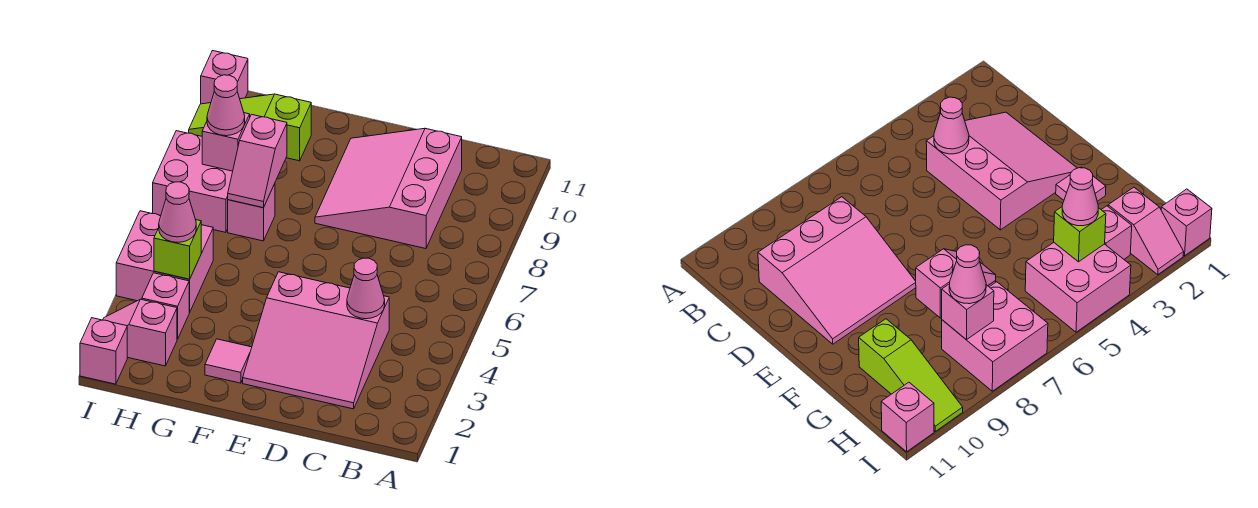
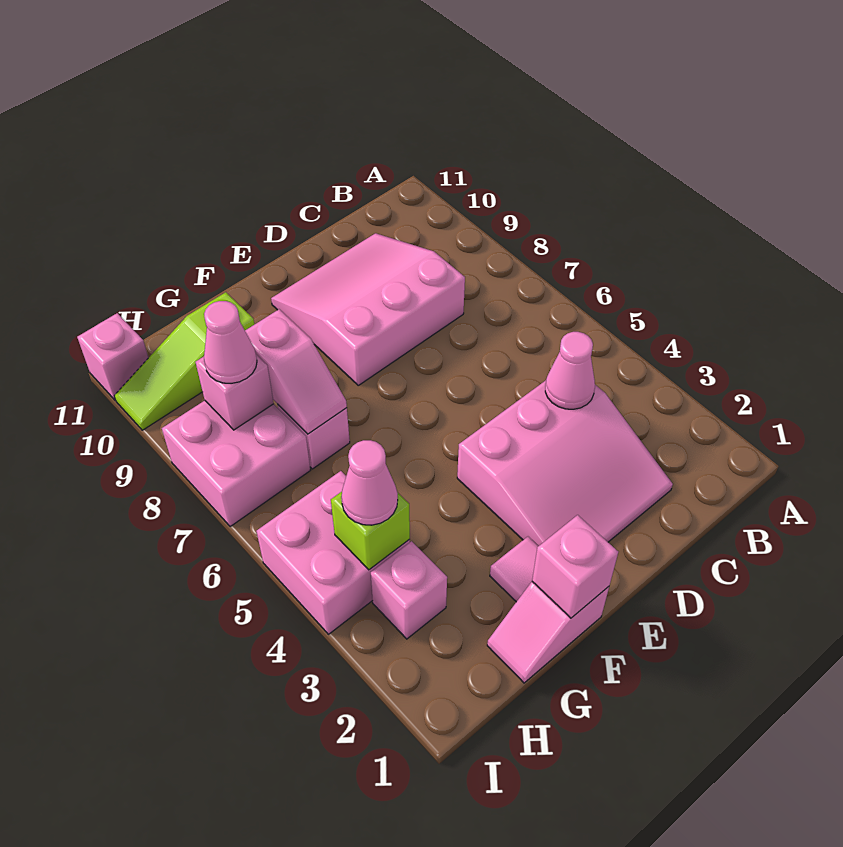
pink 3x3 slope [315,128,462,249] -> pink 3x3 slope turned to [271,233,465,385]
pink 1x2 slope [103,299,177,366] -> pink 1x2 slope moved to [487,582,609,683]
pink 1x1 brick [80,318,127,384] -> pink 1x1 brick moved to [532,515,618,618]

